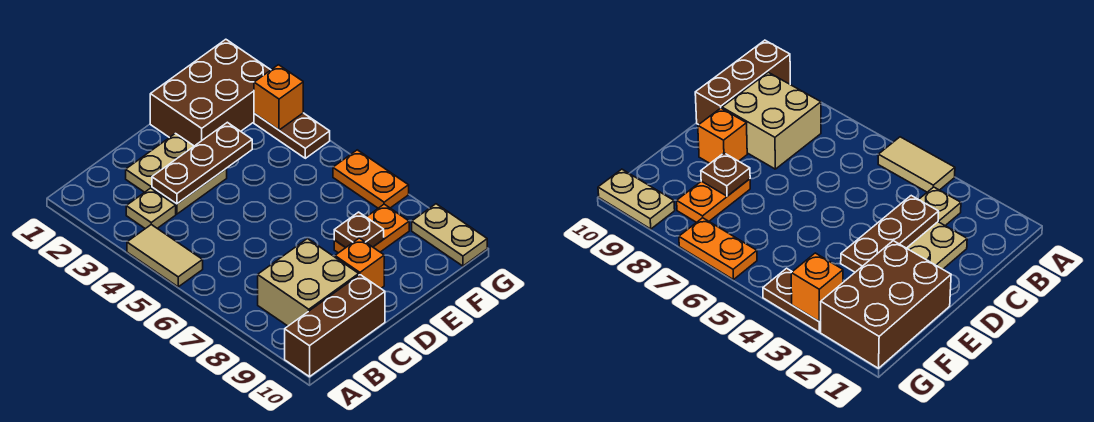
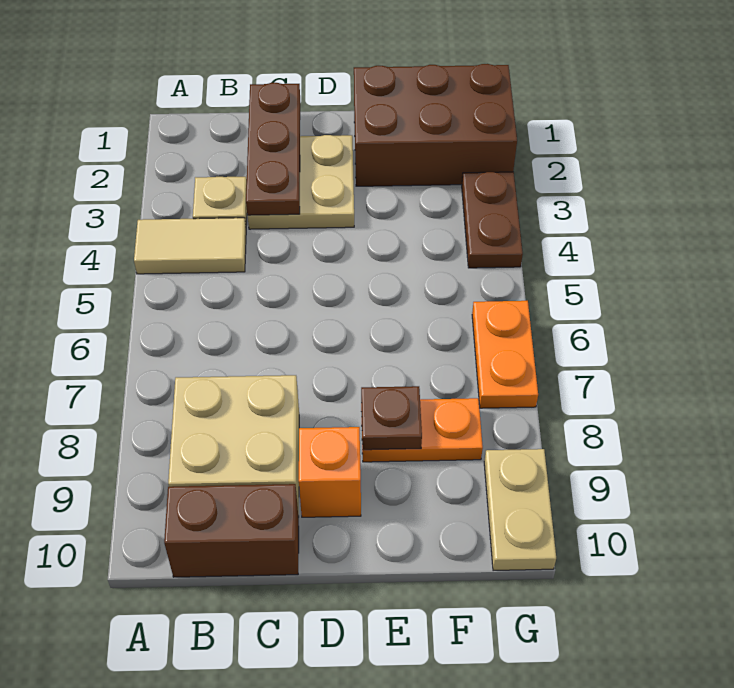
tan 1x2 tile [127,225,203,287] -> tan 1x2 tile turned to [134,218,246,274]
brown 1x3 brick [285,275,385,377] -> brown 1x2 brick [164,484,299,577]
brown 1x3 plate [152,122,252,204] -> brown 1x3 plate turned to [246,83,300,215]
orange 1x1 brick [254,65,303,130] -> none

